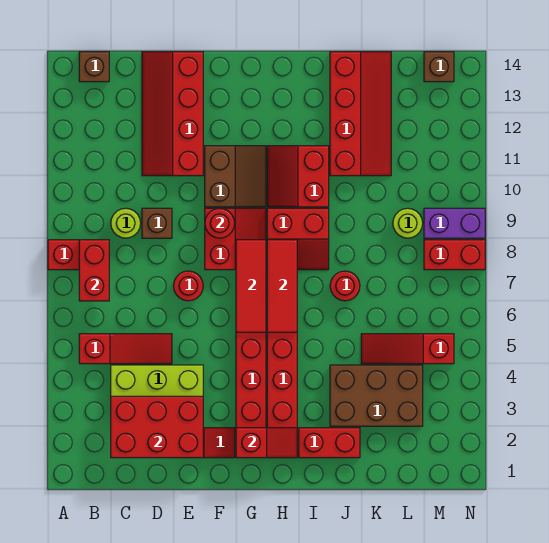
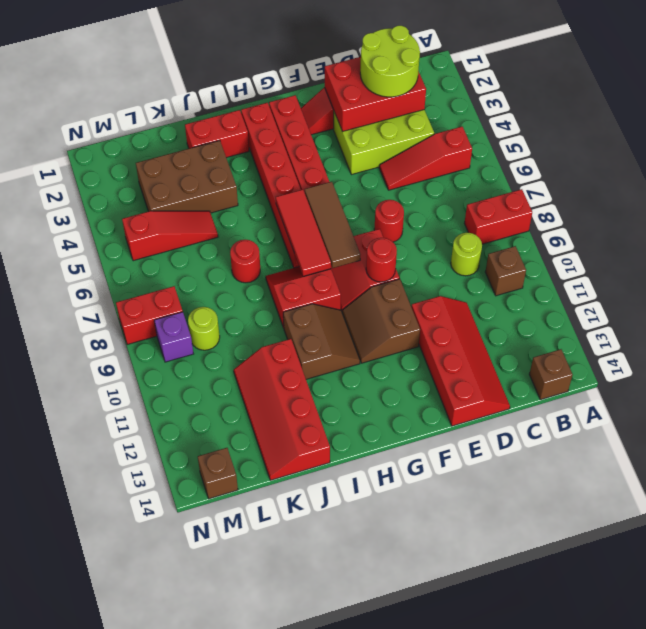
red 1x2 brick [79,240,109,301] -> none
none -> lime 2x2 round brick [360,26,420,97]
brown 1x1 brick [142,208,172,238] -> brown 1x1 brick moved to [485,246,526,296]
red 1x2 slope [236,428,297,458] -> none
red 1x3 tile [236,240,266,332] -> brown 1x3 tile [305,182,361,268]
red 2x2 slope [267,146,329,207] -> brown 2x2 slope [283,304,360,379]
purple 1x2 brick [424,208,485,238] -> purple 1x1 brick [154,312,193,362]

